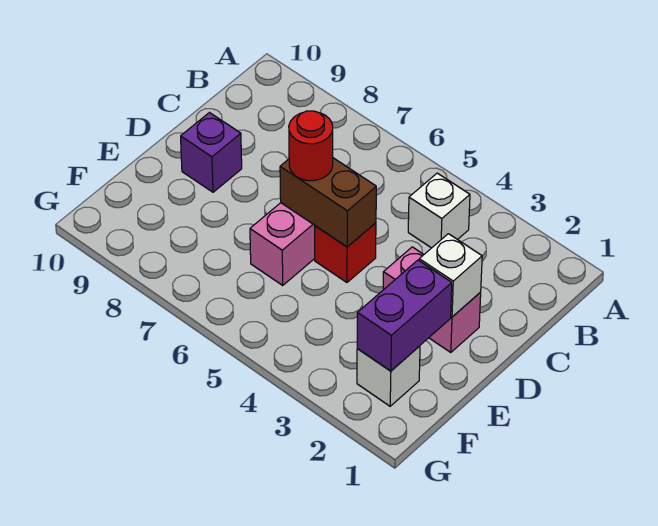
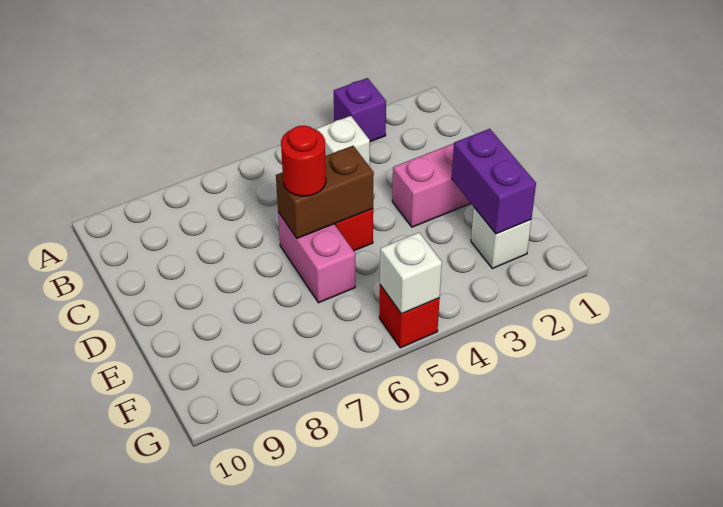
white 1x1 brick [419,234,482,317] -> white 1x1 brick moved to [380,233,442,314]
purple 1x1 brick [181,113,242,192] -> purple 1x1 brick moved to [334,78,386,142]
none -> red 1x1 brick [379,285,440,348]

